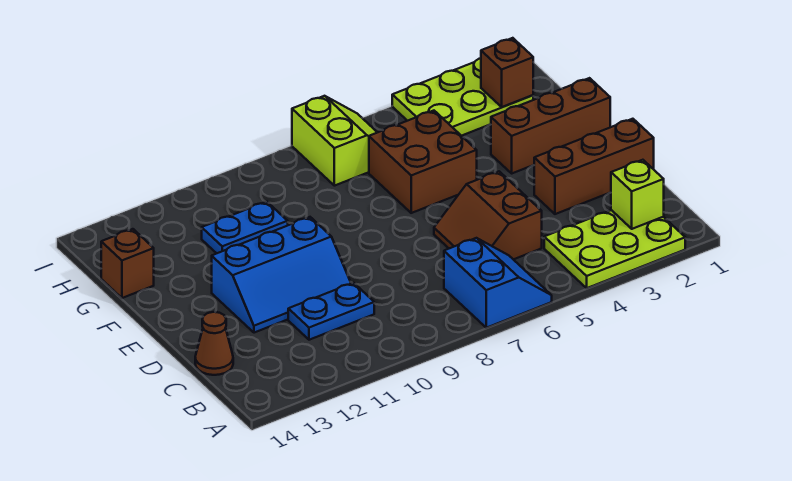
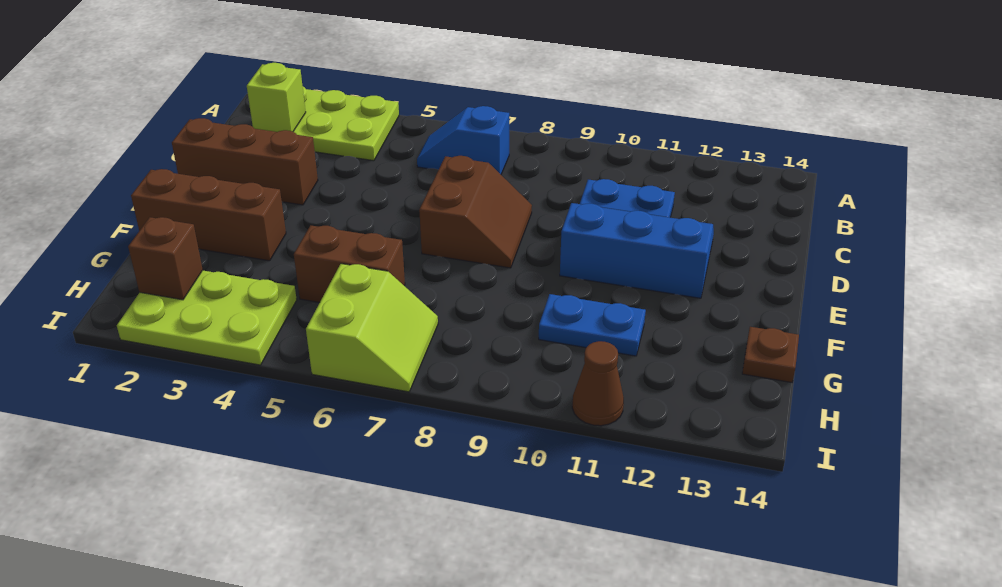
blue 2x2 slope [444,238,552,328] -> blue 1x2 slope [417,106,509,174]
brown 2x2 slope [434,171,542,260] -> brown 2x2 slope moved to [419,156,532,268]
brown 1x1 cone [195,312,233,375] -> brown 1x1 cone moved to [572,341,624,426]
brown 2x2 brick [369,111,477,213] -> brown 1x2 brick [294,225,405,302]
brown 1x1 brick [101,229,154,298] -> brown 1x1 plate [742,327,799,382]
lime 2x2 slope [292,96,377,186] -> lime 2x2 slope turned to [306,264,438,392]

